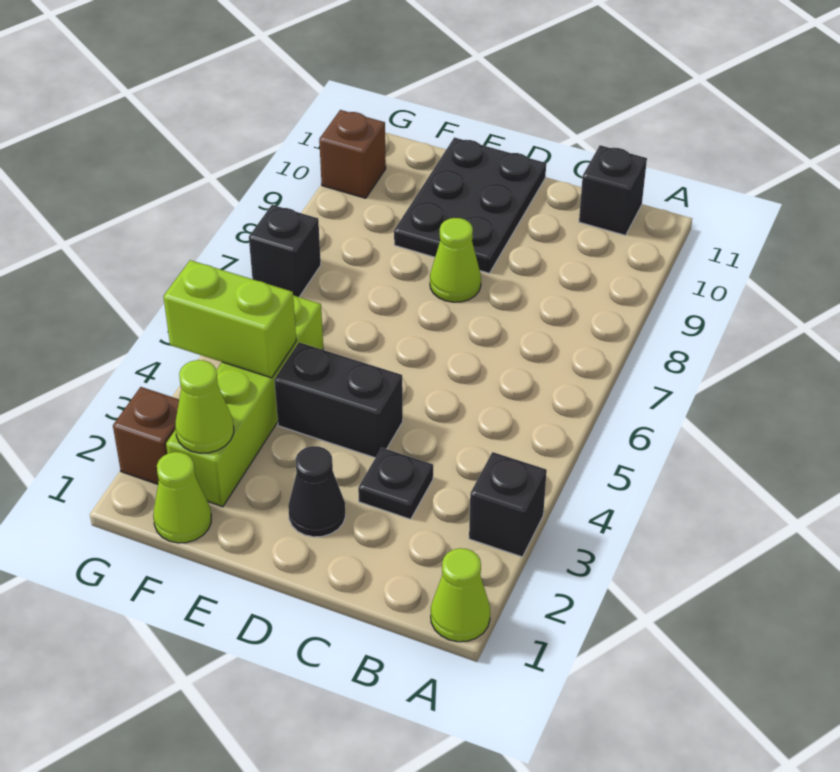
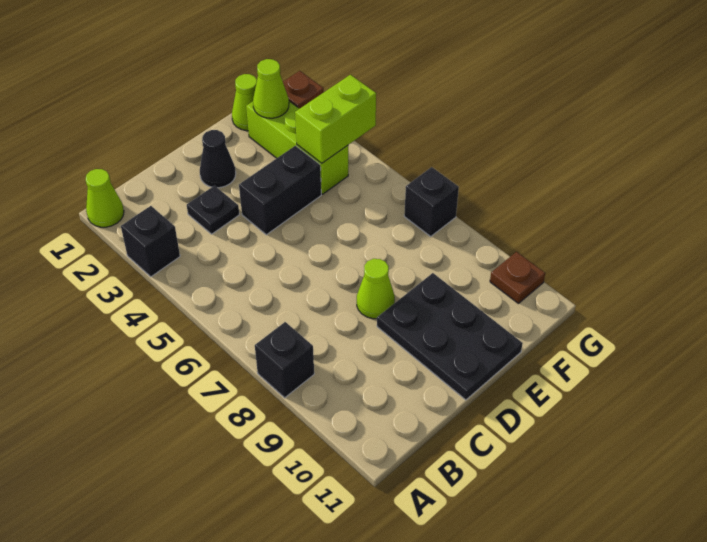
black 1x1 brick [579,145,647,235] -> black 1x1 brick moved to [255,322,314,398]
lime 1x4 brick [166,295,323,507] -> lime 1x3 brick [246,101,348,194]
brown 1x1 brick [319,110,386,198] -> brown 1x1 plate [490,252,545,304]

